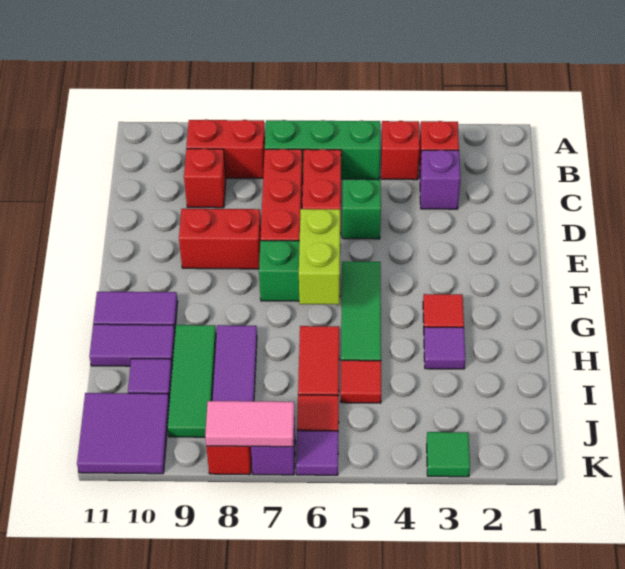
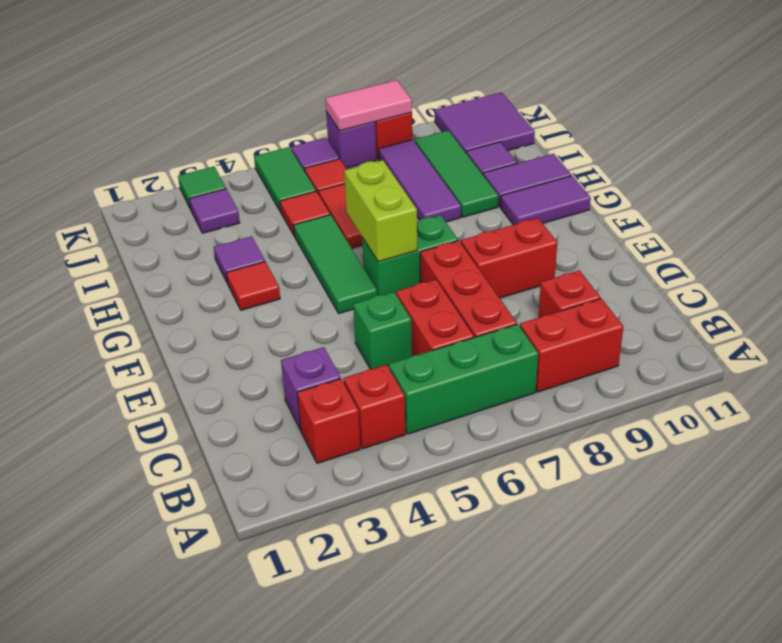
none -> purple 1x1 tile [189,189,240,233]
none -> green 1x2 tile [254,147,316,212]

